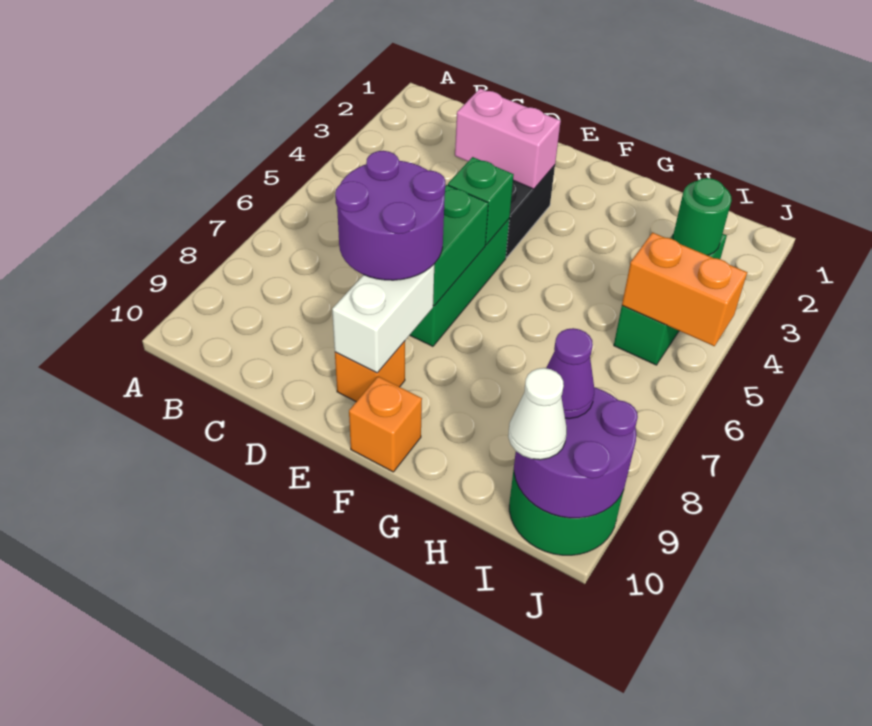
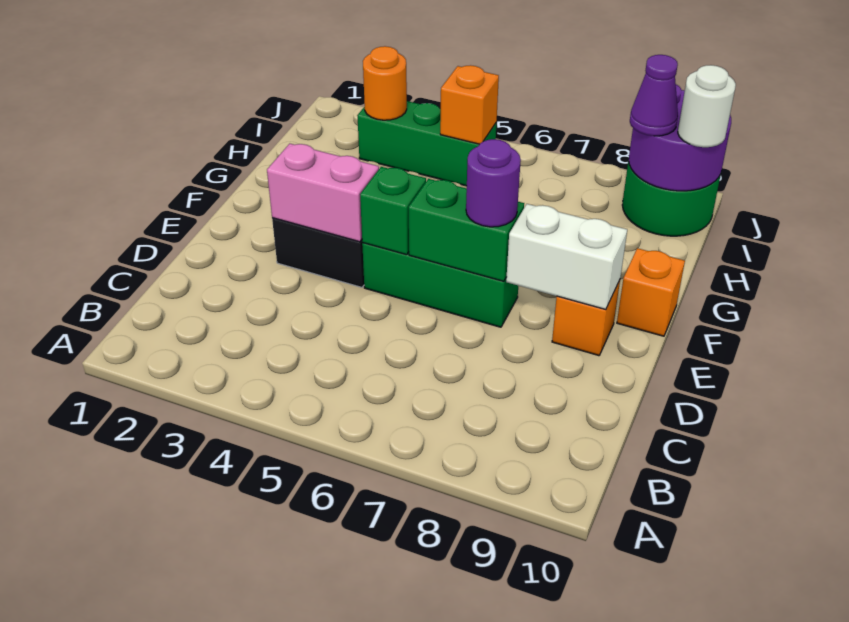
pink 1x2 brick [455,89,561,189] -> pink 1x2 brick turned to [267,144,379,242]
purple 2x2 round brick [335,151,445,280] -> purple 1x1 round brick [466,139,521,227]
green 1x1 round brick [673,178,732,255] -> orange 1x1 round brick [363,46,407,120]
orange 1x2 brick [622,232,747,346] -> orange 1x1 brick [440,65,499,144]
white 1x1 cone [508,368,567,460] -> white 1x1 round brick [678,65,736,147]

